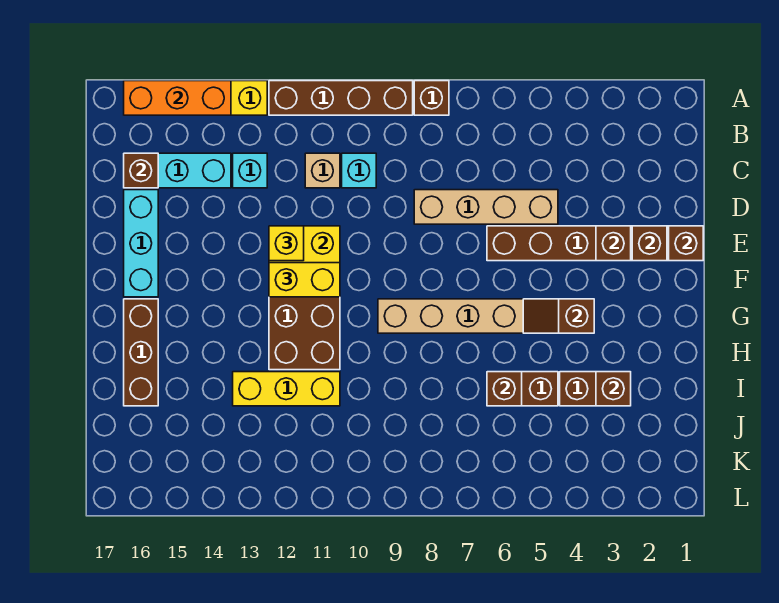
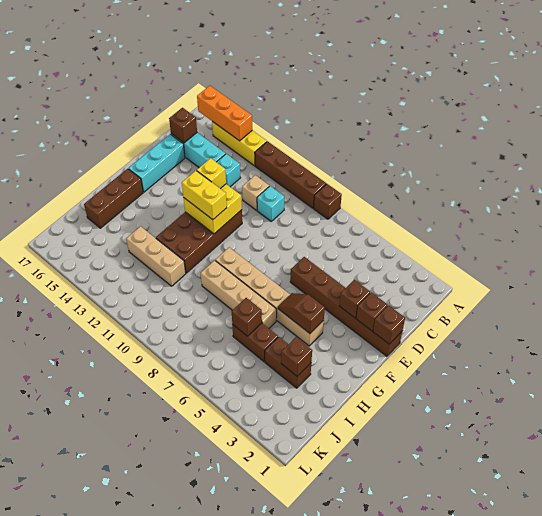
tan 1x4 brick [414,190,558,224] -> tan 1x4 brick moved to [201,260,277,328]
yellow 1x3 brick [233,372,340,406] -> tan 1x3 brick [126,226,186,286]

